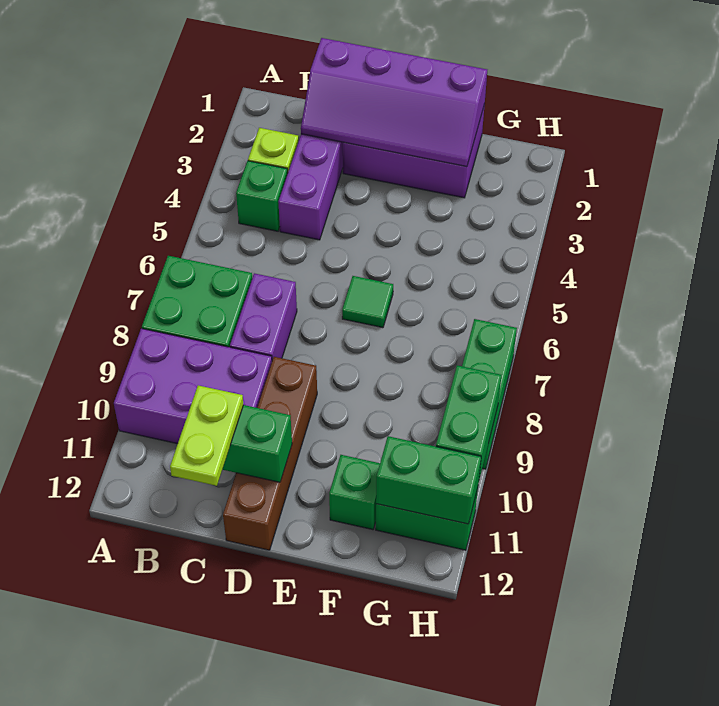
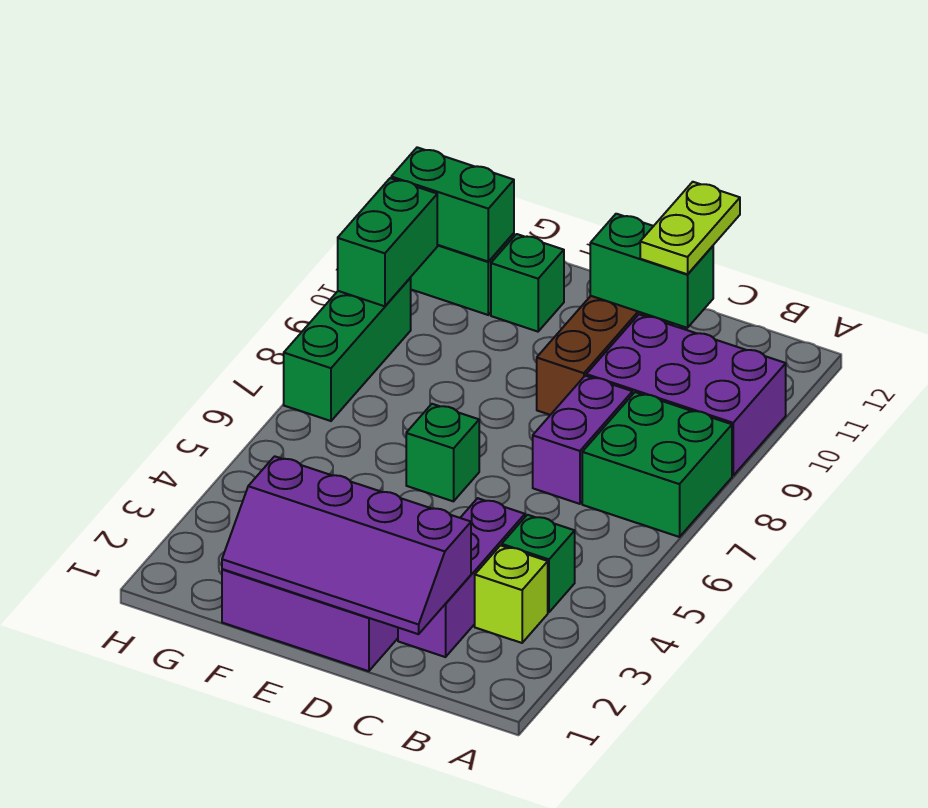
purple 2x4 slope [301,38,487,167] -> purple 2x4 slope turned to [222,456,471,634]
green 1x1 tile [342,276,393,328] -> green 1x1 brick [406,404,479,501]

